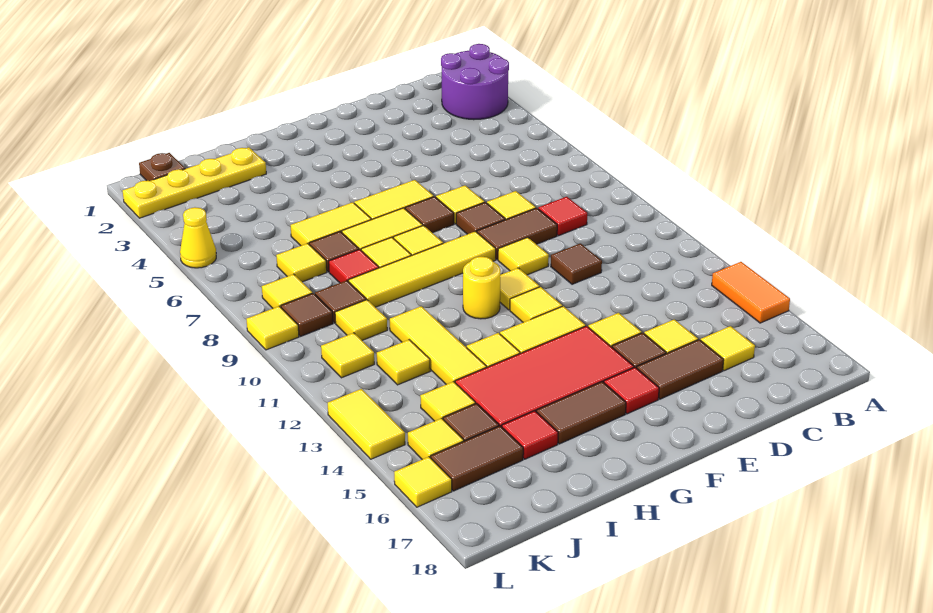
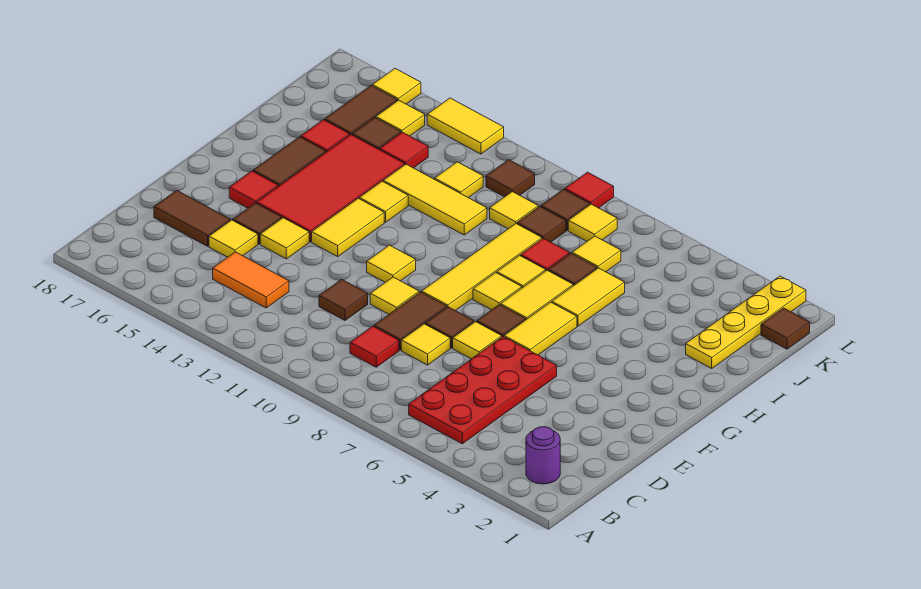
purple 2x2 round brick [441,44,509,120] -> purple 1x1 round brick [526,427,560,484]
orange 1x2 tile [712,262,790,323] -> orange 1x2 tile moved to [213,252,289,308]
none -> red 2x4 plate [409,337,557,444]
yellow 1x1 tile [701,326,755,371] -> none
brown 1x2 tile [637,340,724,399] -> brown 1x2 tile turned to [154,190,230,246]
yellow 1x1 tile [510,287,562,322] -> none
yellow 1x1 round brick [463,257,501,319] -> none
yellow 1x1 tile [420,382,475,421] -> red 1x1 tile [380,132,428,168]
brown 1x1 plate [139,153,185,181] -> brown 1x1 tile [761,308,810,349]
yellow 1x1 tile [321,333,374,378] -> brown 1x1 tile [486,160,535,197]
yellow 1x1 cone [180,207,216,268] -> none
yellow 1x1 tile [246,306,299,350] -> red 1x1 tile [565,172,614,208]

